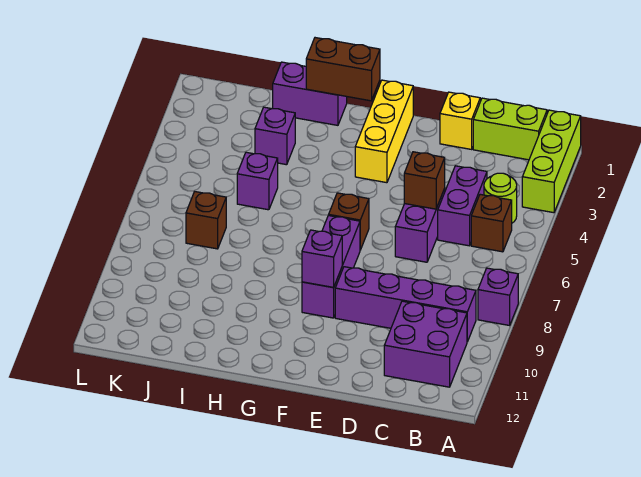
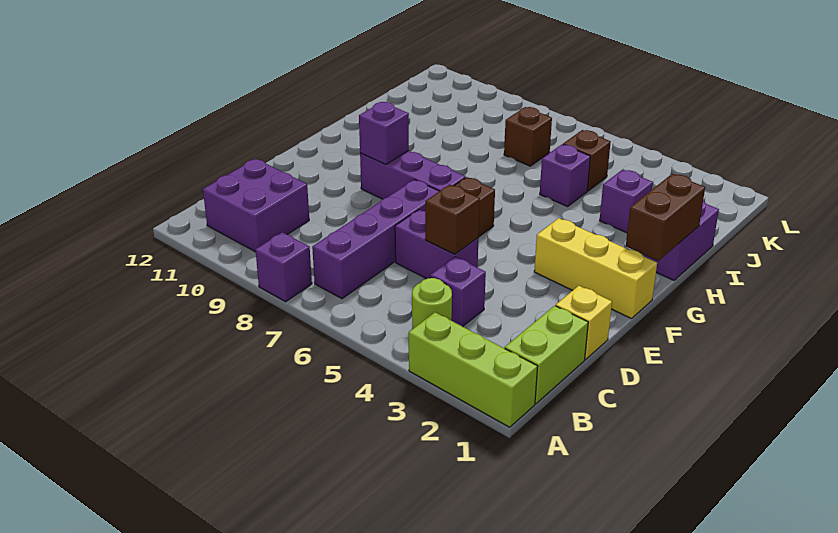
brown 1x1 brick [471,194,512,252] -> brown 1x1 brick moved to [563,130,611,191]
purple 1x4 brick [335,267,476,342] -> purple 1x4 brick moved to [312,180,439,299]
purple 1x2 brick [438,166,487,246] -> purple 1x1 brick [431,257,486,327]

